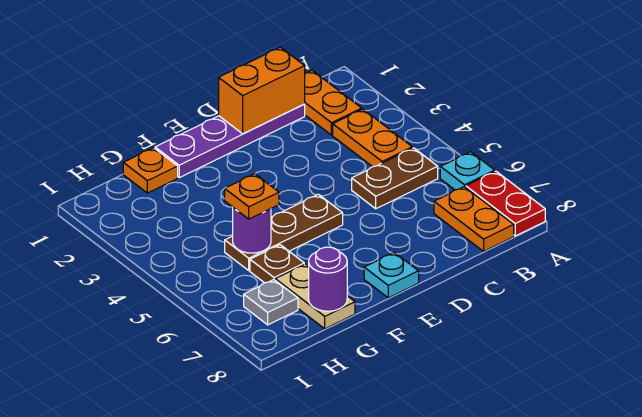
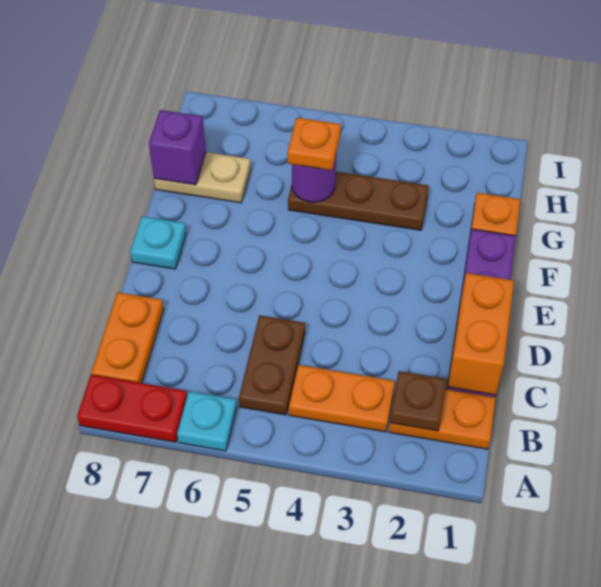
orange 1x2 plate [434,187,514,251] -> orange 1x2 plate turned to [91,292,163,383]
brown 1x3 plate [225,194,343,270] -> brown 1x3 plate turned to [288,172,429,230]
brown 1x1 plate [250,245,304,283] -> brown 1x1 plate moved to [390,371,447,431]
purple 1x1 round brick [309,247,347,311] -> purple 1x1 brick [149,110,206,185]
grey 1x1 plate [244,280,298,325] -> none

